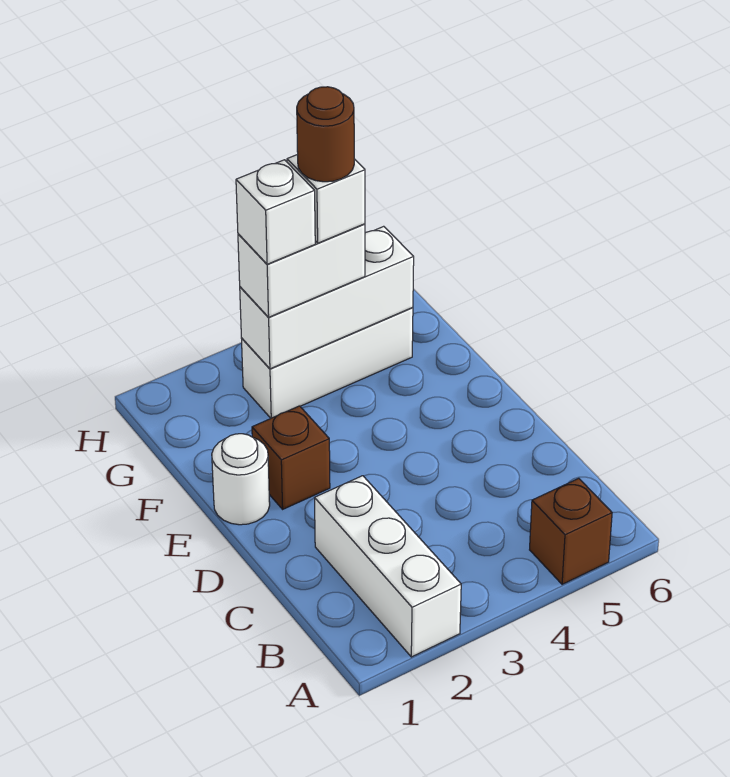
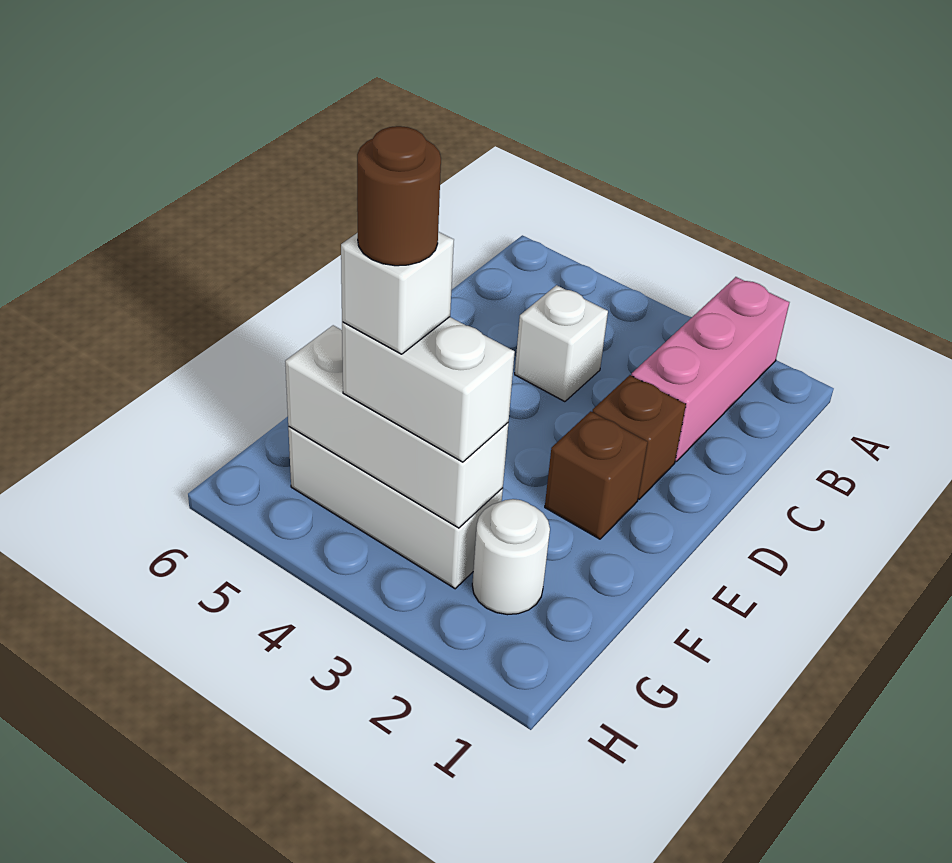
white 1x3 brick [315,476,461,657] -> pink 1x3 brick [631,277,789,461]
brown 1x1 brick [530,478,612,584] -> brown 1x1 brick moved to [592,375,686,499]
white 1x1 round brick [212,434,270,525] -> white 1x1 round brick moved to [472,499,550,615]
white 1x1 brick [236,160,315,264] -> white 1x1 brick moved to [515,285,608,402]

